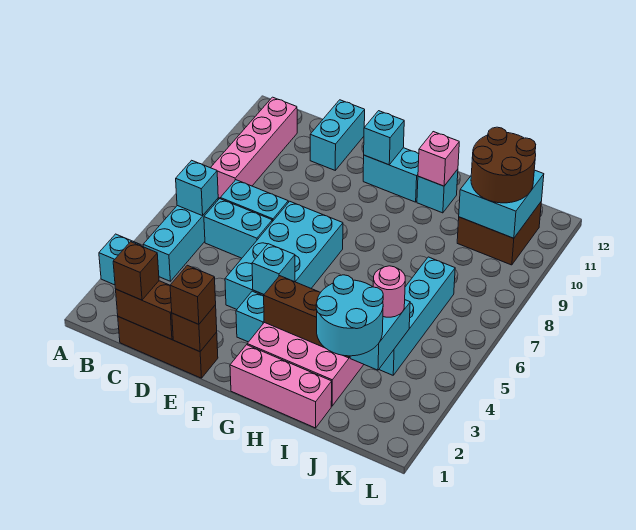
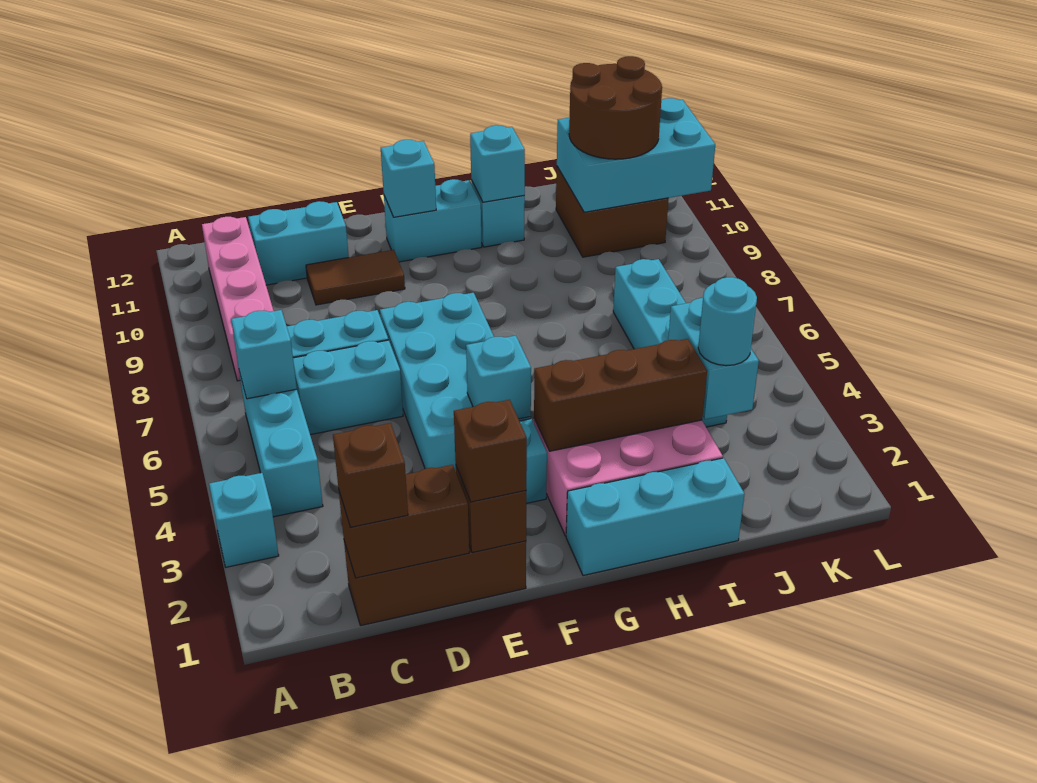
none -> brown 1x2 tile [306,250,405,305]
cyan 1x2 brick [310,100,365,170] -> cyan 1x2 brick turned to [248,201,349,285]
pink 1x3 brick [230,345,332,428] -> cyan 1x3 brick [566,458,745,576]
pink 1x1 brick [418,132,459,186] -> cyan 1x1 brick [470,125,525,202]
cyan 2x2 round brick [316,275,383,356] -> cyan 1x1 round brick [698,277,757,366]
pink 1x1 round brick [373,266,405,317] -> none
cyan 2x2 brick [459,170,544,238] -> cyan 2x3 brick [557,98,715,212]

